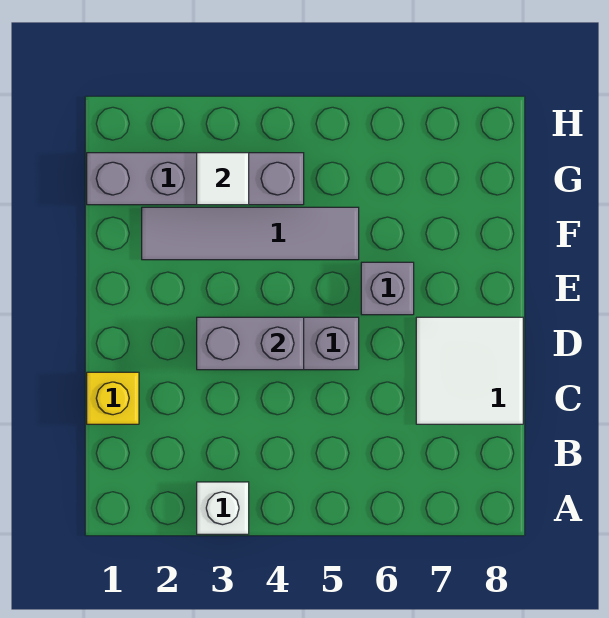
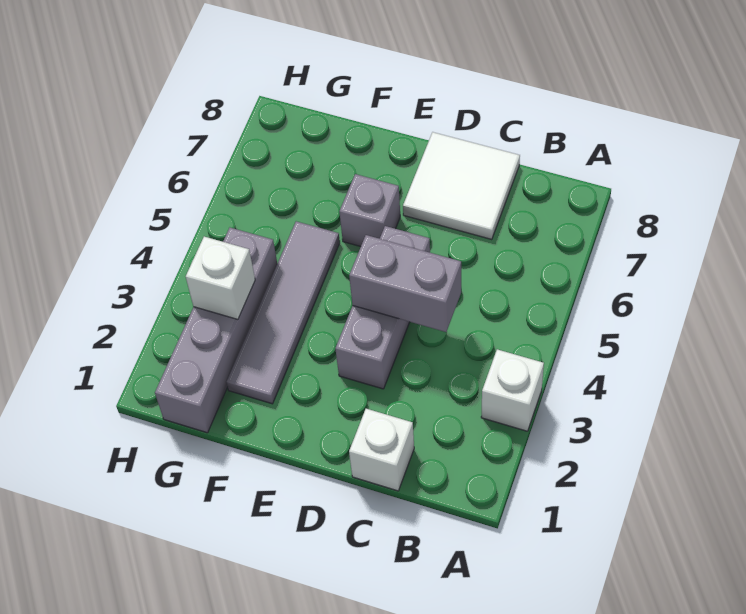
yellow 1x1 brick [87,372,139,424] -> white 1x1 brick [349,409,414,491]
grey 1x2 brick [197,317,304,370] -> grey 1x2 brick turned to [349,235,461,332]
white 1x1 tile [197,153,249,205] -> white 1x1 brick [186,237,255,319]

